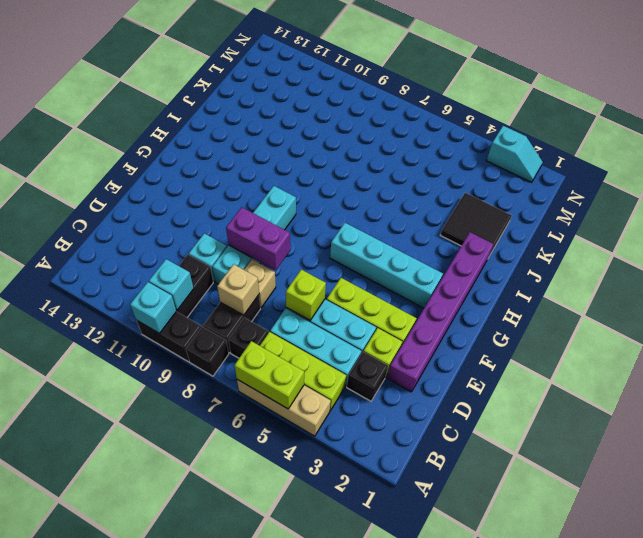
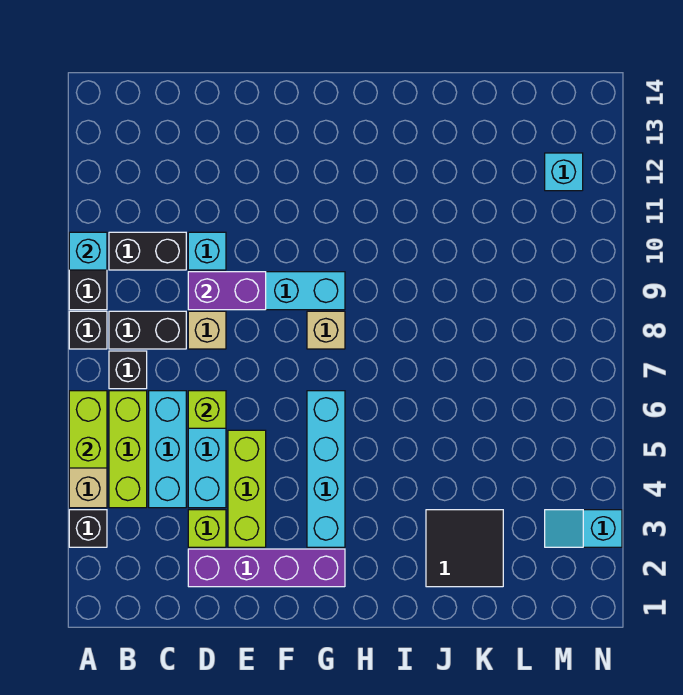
cyan 1x1 brick [149,259,194,310] -> cyan 1x1 brick moved to [545,153,583,191]
black 1x1 brick [347,352,388,401] -> black 1x1 brick moved to [69,510,107,547]
tan 1x1 brick [217,264,259,315] -> tan 1x1 brick moved to [307,311,345,349]
purple 1x6 brick [387,232,494,392] -> purple 1x4 brick [188,549,345,587]
purple 1x2 brick [226,207,290,270] -> purple 1x2 brick turned to [188,272,266,310]
cyan 1x2 slope [486,126,543,182] -> cyan 1x2 slope turned to [545,510,622,547]

